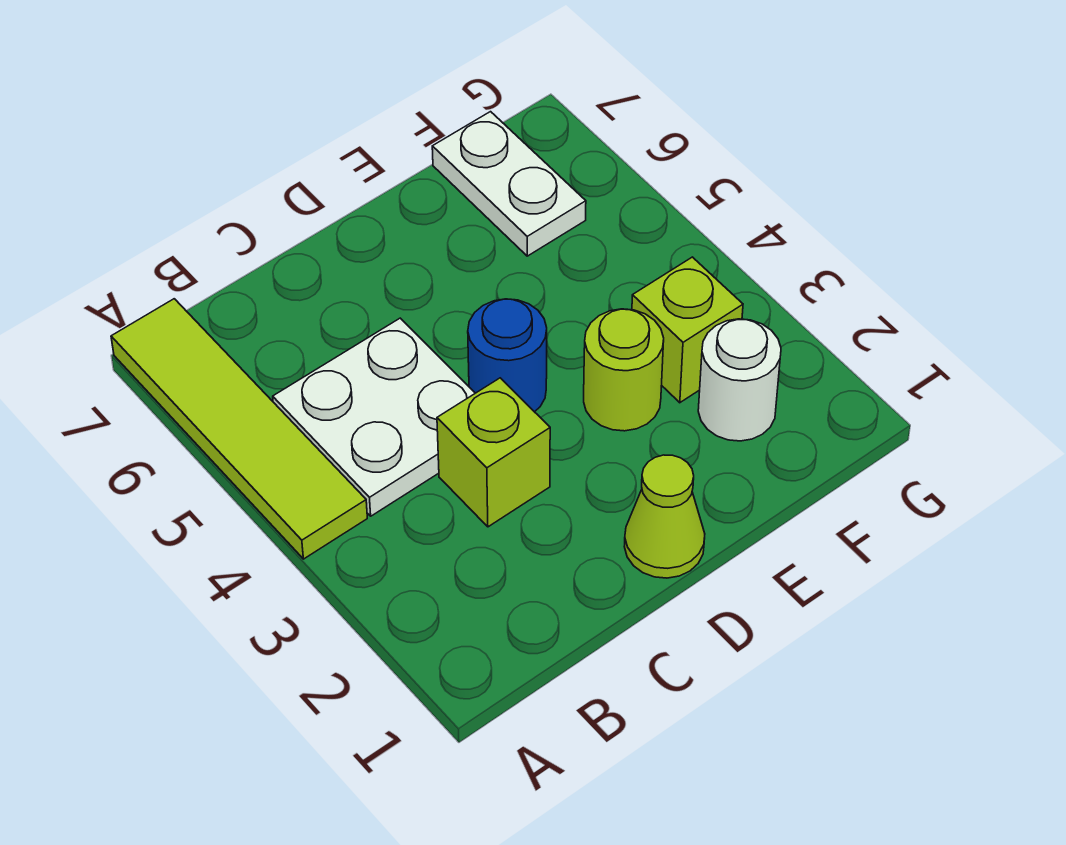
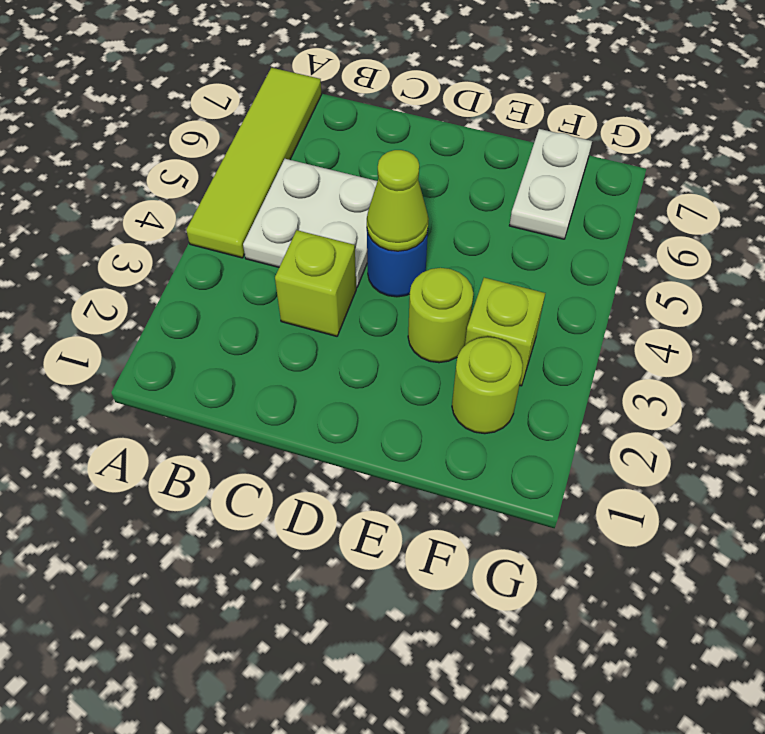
lime 1x1 cone [624,455,705,578] -> lime 1x1 cone moved to [367,150,429,251]
white 1x1 round brick [698,319,781,441] -> lime 1x1 round brick [452,337,523,434]

